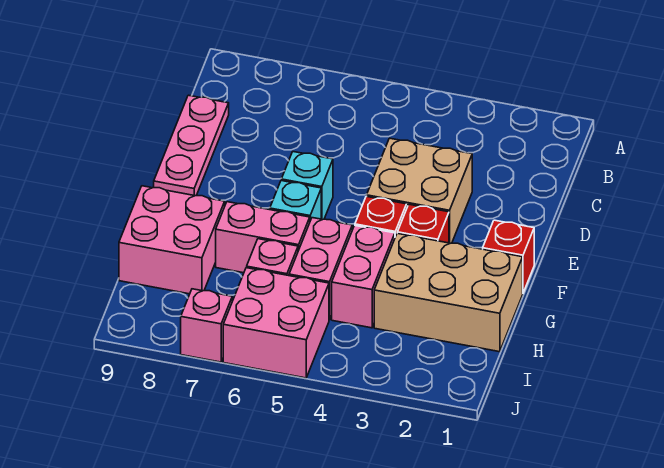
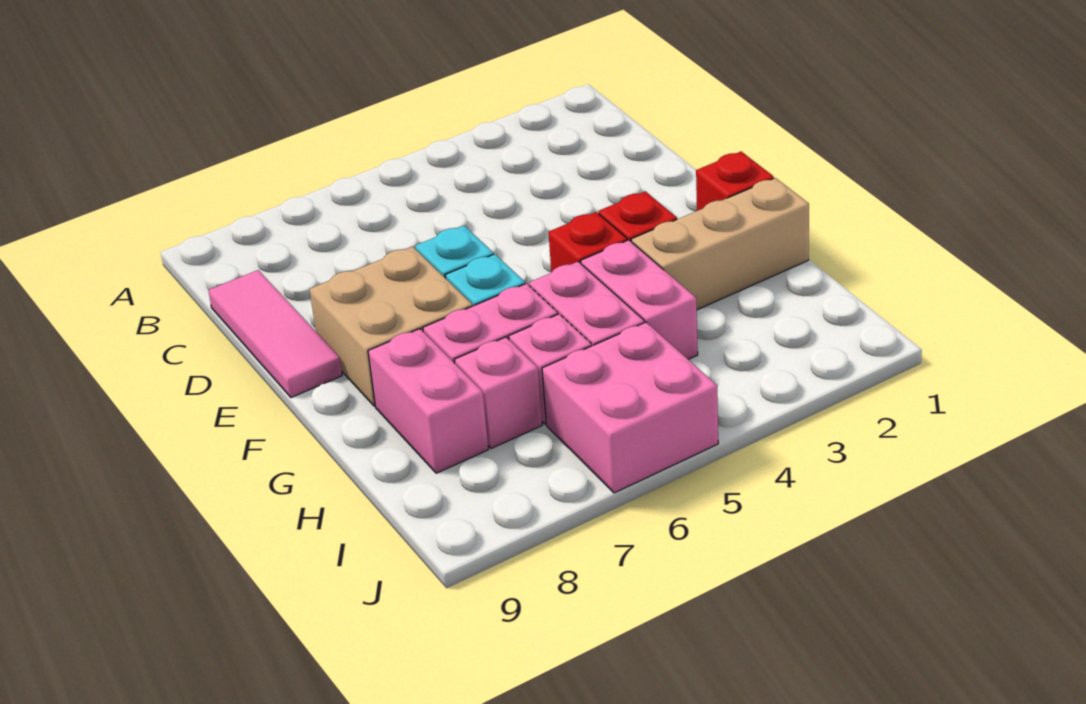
pink 1x3 plate [154,95,229,196] -> pink 1x3 tile [208,270,342,398]
tan 2x2 brick [367,138,472,243] -> tan 2x2 brick moved to [309,247,472,406]
tan 2x3 brick [374,233,523,352] -> tan 1x3 brick [631,178,809,310]
pink 2x2 brick [119,186,225,294] -> pink 1x2 brick [368,329,488,473]
pink 1x1 brick [181,289,232,362] -> pink 1x1 brick moved to [454,337,542,449]

